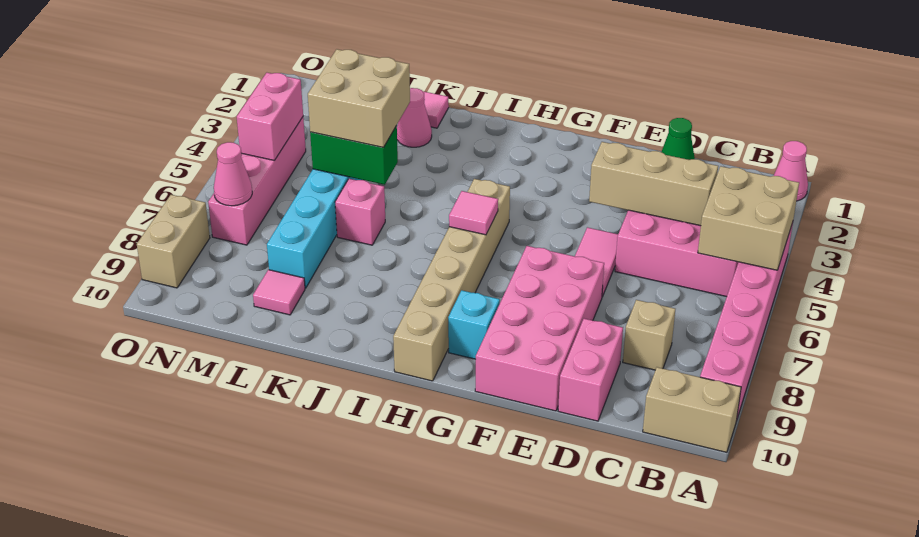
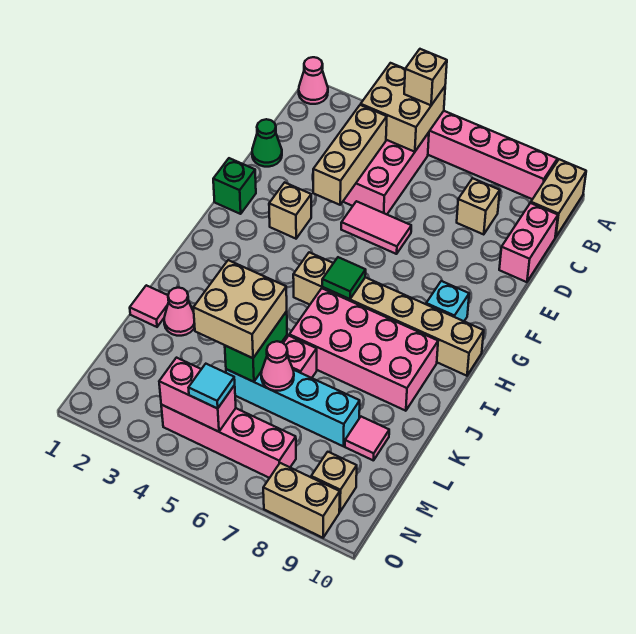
none -> tan 1x1 brick [404,49,447,105]
pink 1x2 brick [558,319,623,421] -> pink 1x2 brick turned to [499,203,558,282]
pink 2x4 brick [475,246,604,411] -> pink 2x4 brick moved to [289,288,438,411]
none -> green 1x1 brick [213,158,256,214]
none -> tan 1x1 brick [269,182,311,239]
pink 1x1 tile [449,191,498,235] -> green 1x1 tile [322,257,366,299]
none -> cyan 1x1 tile [189,364,235,409]
pink 1x1 cone [214,142,252,206] -> pink 1x1 cone moved to [261,341,294,391]
none -> tan 1x1 brick [311,452,357,512]

